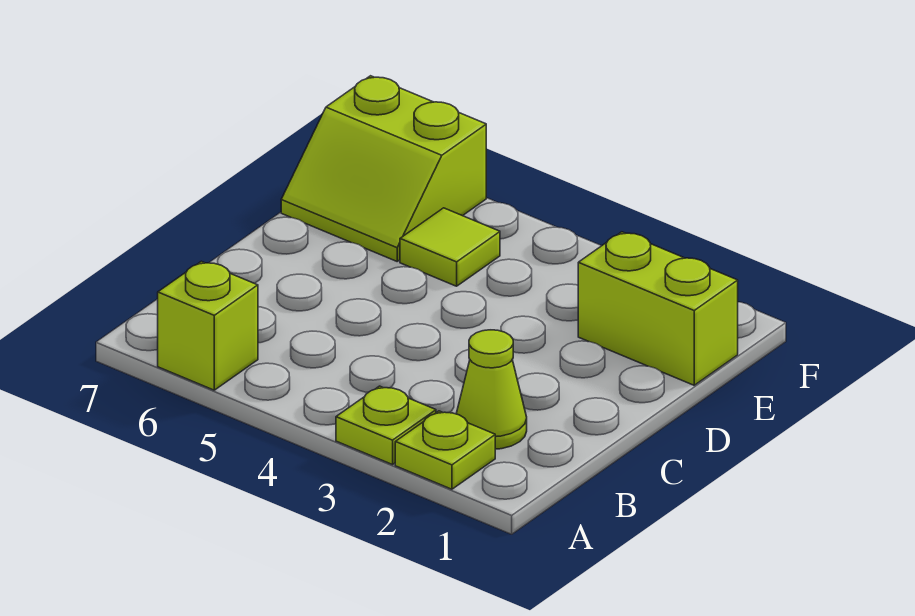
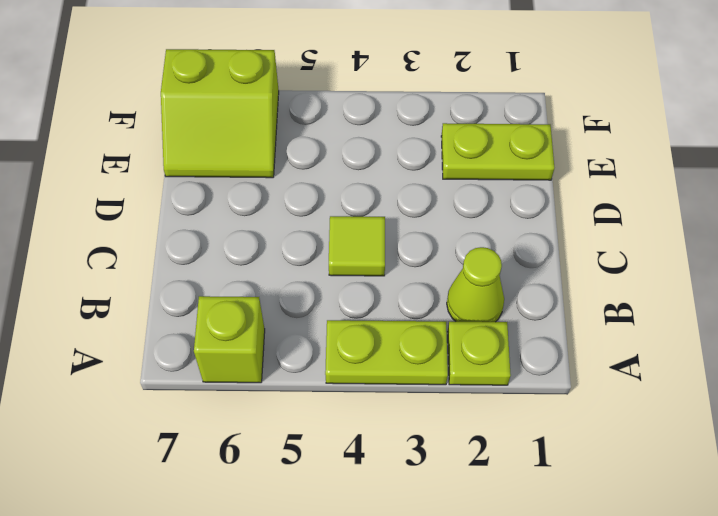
lime 1x1 plate [336,386,436,465] -> lime 1x2 plate [325,320,448,385]
lime 1x2 brick [578,232,738,385] -> lime 1x2 plate [441,123,554,180]
lime 1x1 tile [400,208,500,286] -> lime 1x1 tile moved to [329,216,385,276]

